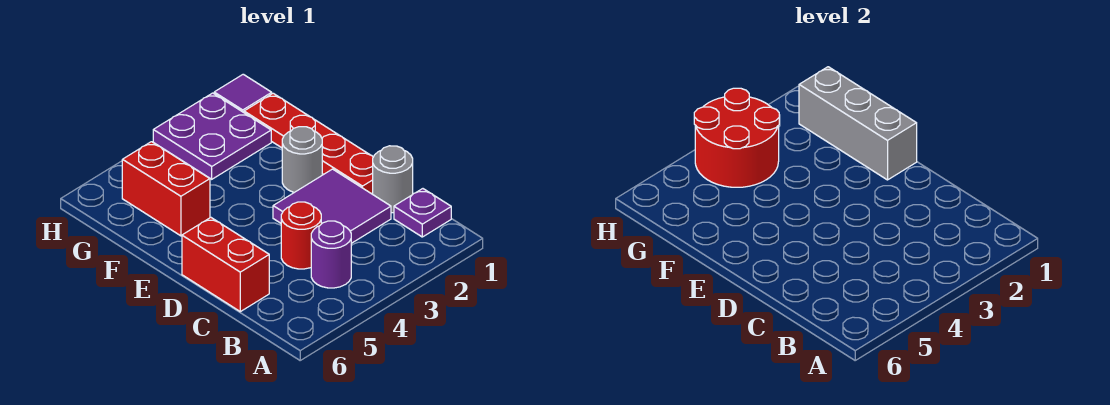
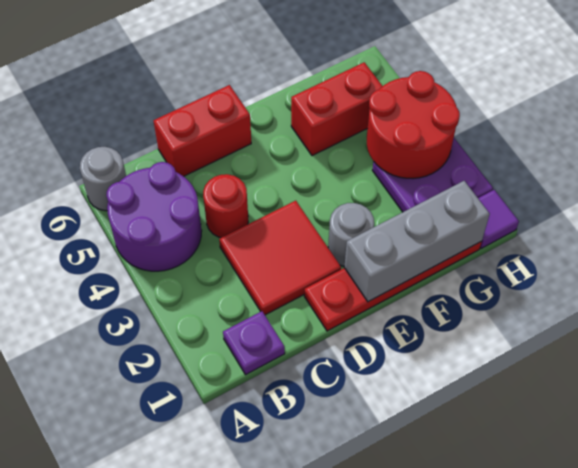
purple 1x1 round brick [311,221,351,288] -> purple 2x2 round brick [106,162,202,271]
grey 1x1 round brick [373,146,413,213] -> grey 1x1 round brick moved to [80,147,126,211]
purple 2x2 tile [273,169,391,243] -> red 2x2 tile [219,201,341,315]

